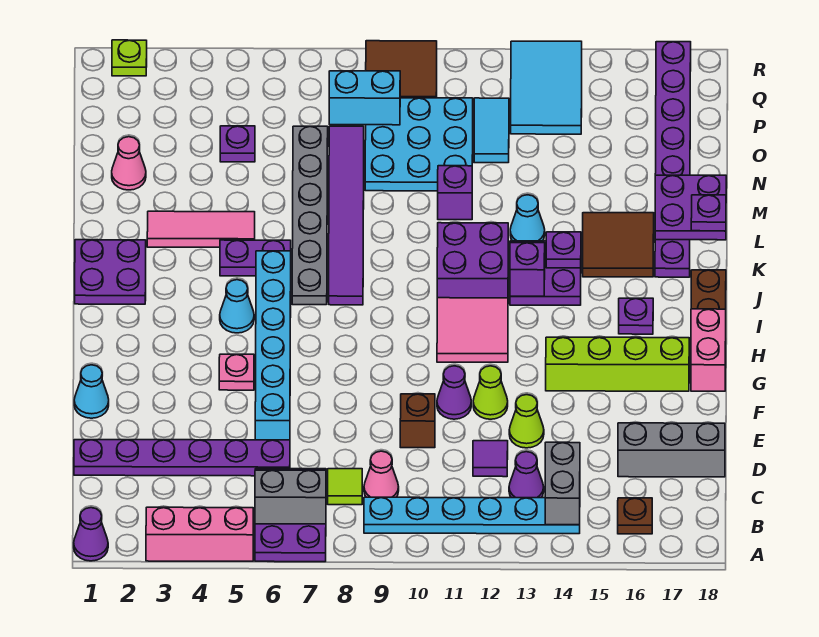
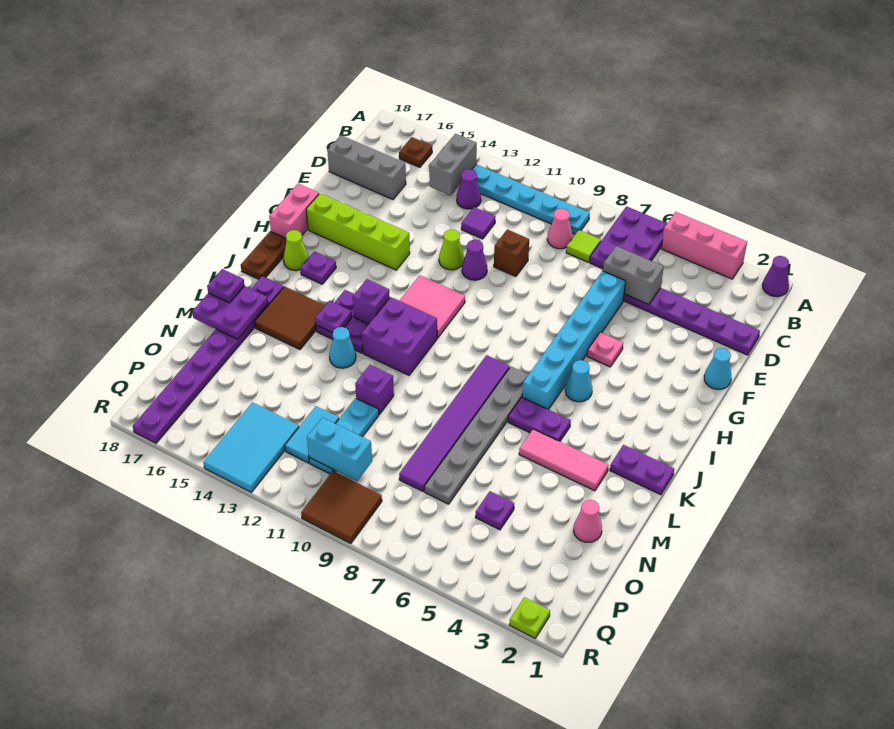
grey 1x2 brick [255,470,326,524] -> grey 1x2 brick moved to [603,246,664,305]
lime 1x1 cone [509,395,544,448] -> lime 1x1 cone moved to [283,230,309,271]
purple 2x2 plate [75,240,146,304] -> purple 1x2 plate [610,445,674,495]
cyan 3x3 plate [365,98,473,191] -> cyan 1x3 plate [309,398,379,474]
cyan 1x2 brick [329,71,400,125] -> cyan 1x2 brick moved to [307,418,372,481]

